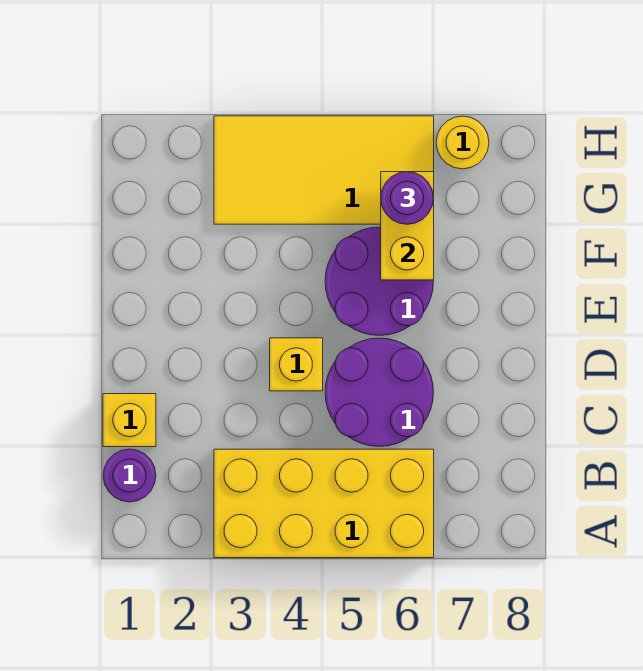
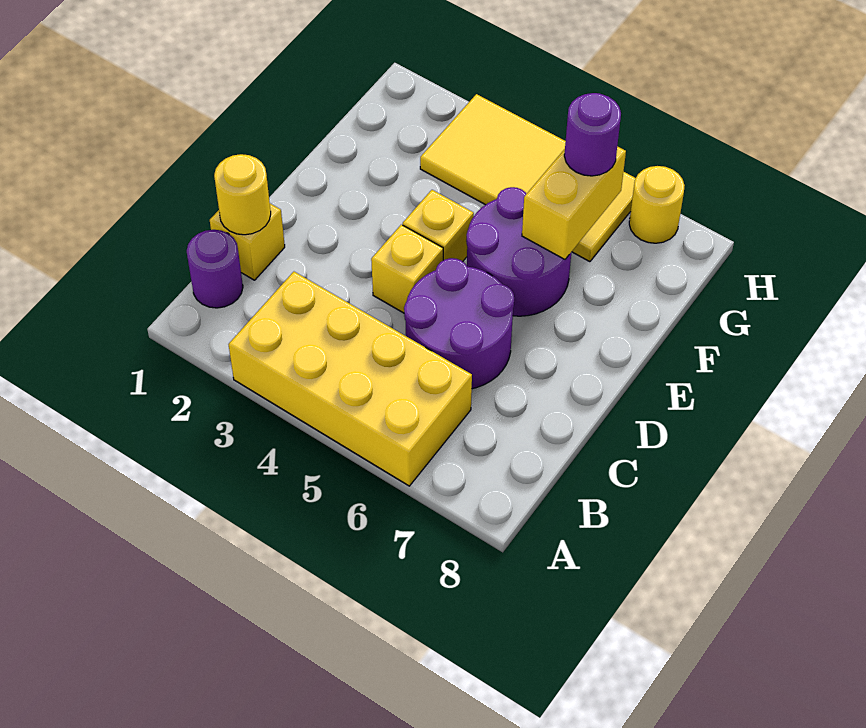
none -> yellow 1x1 round brick [214,154,271,235]
none -> yellow 1x1 brick [403,190,474,261]

